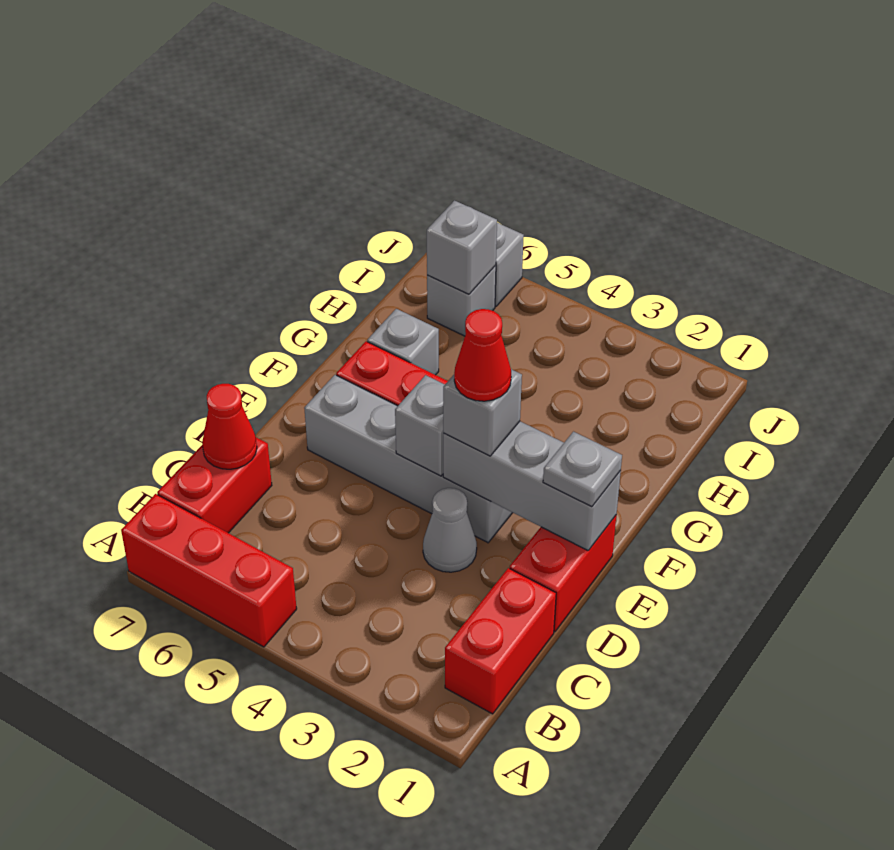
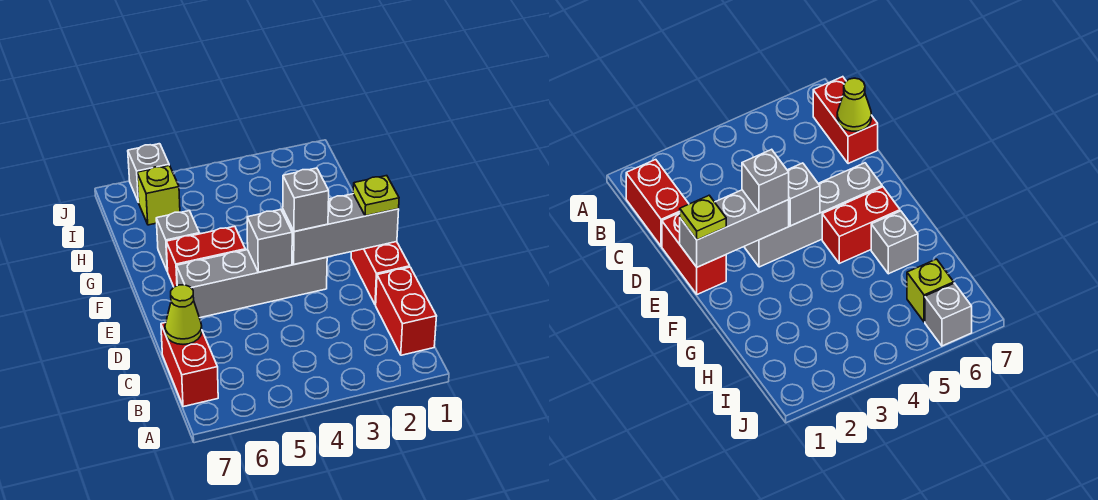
red 1x3 brick [121,494,297,647] -> none
red 1x1 cone [202,384,257,469] -> lime 1x1 cone [165,285,202,344]
grey 1x1 cone [423,488,477,572] -> none
grey 1x1 plate [543,432,622,507] -> lime 1x1 plate [353,176,399,216]
red 1x1 cone [454,309,511,401] -> none
grey 1x1 brick [427,265,496,336] -> lime 1x1 brick [137,165,180,225]
grey 1x1 brick [427,201,497,294] -> none

